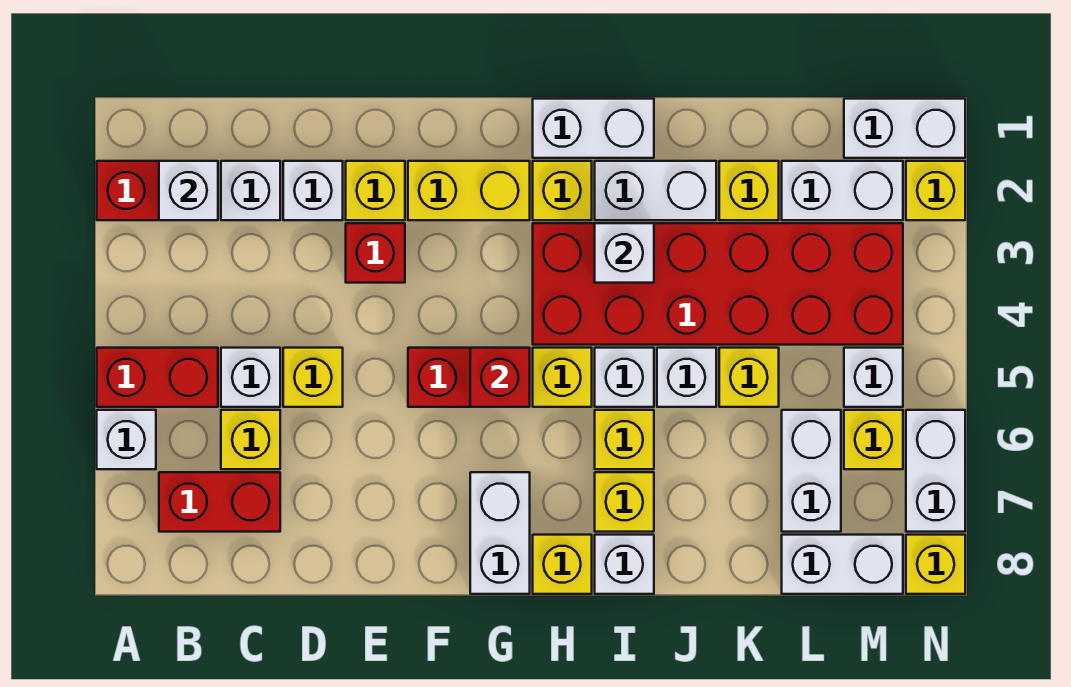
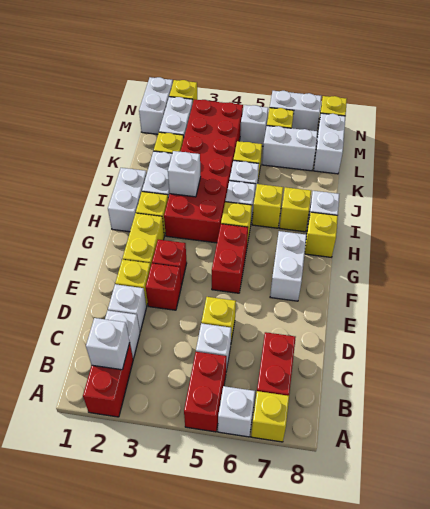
yellow 1x1 brick [221,410,280,469] -> yellow 1x1 brick moved to [251,391,289,442]
red 1x1 brick [470,348,530,407] -> red 1x1 brick moved to [152,240,187,285]
white 1x2 brick [470,472,530,594] -> white 1x2 brick turned to [270,231,307,301]

